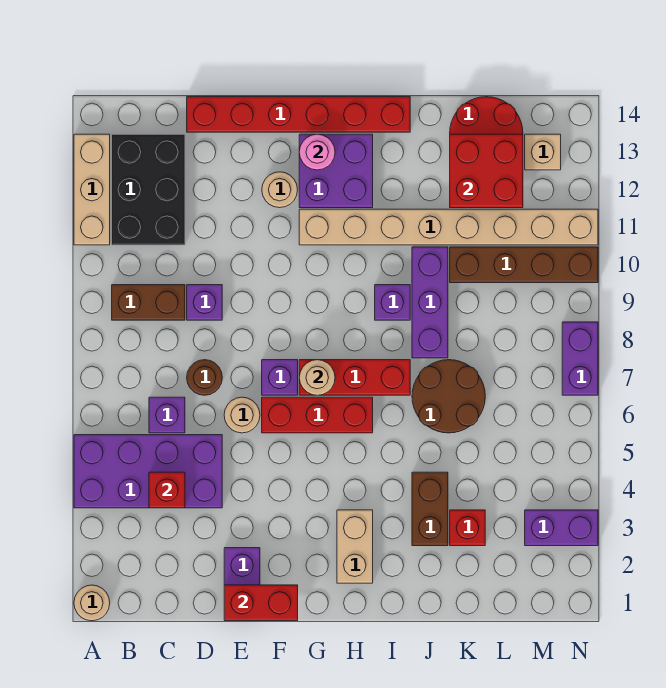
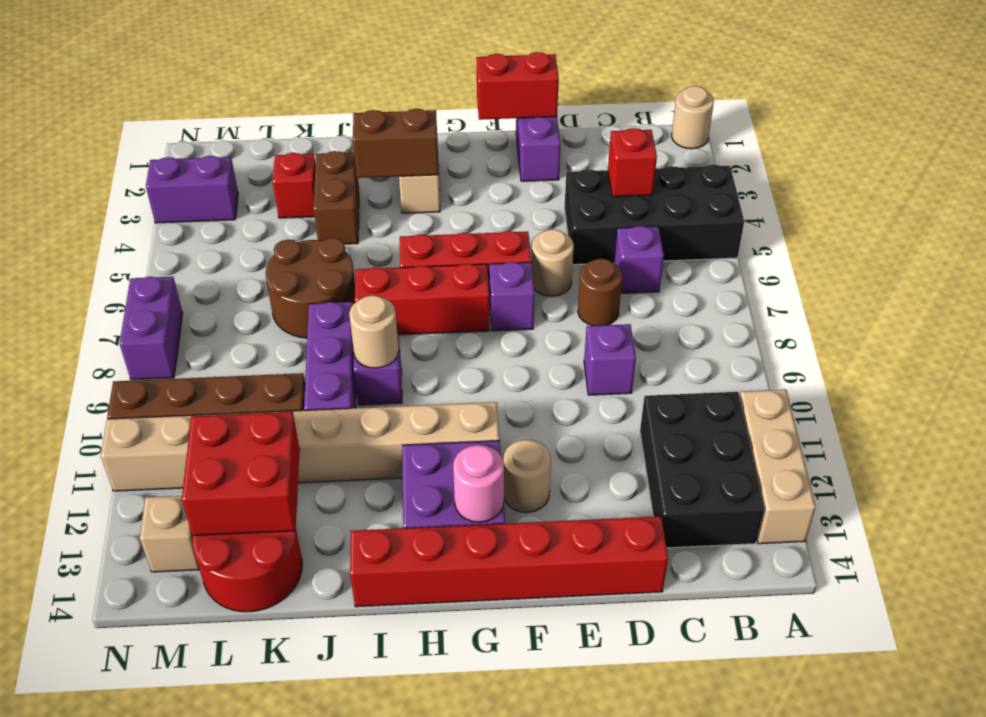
purple 2x4 brick [74,435,222,508] -> black 2x4 brick [564,164,744,265]
brown 1x2 brick [112,285,185,320] -> brown 1x2 brick moved to [353,109,439,178]
tan 1x1 round brick [299,360,335,395] -> tan 1x1 round brick moved to [349,295,399,368]

